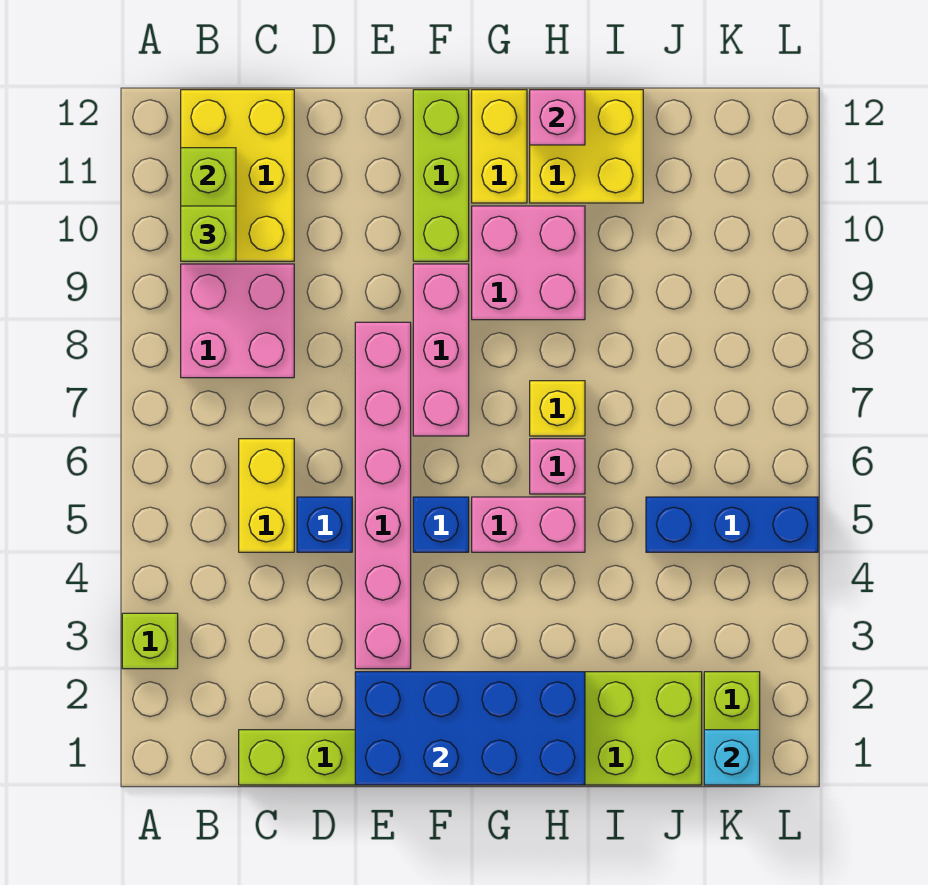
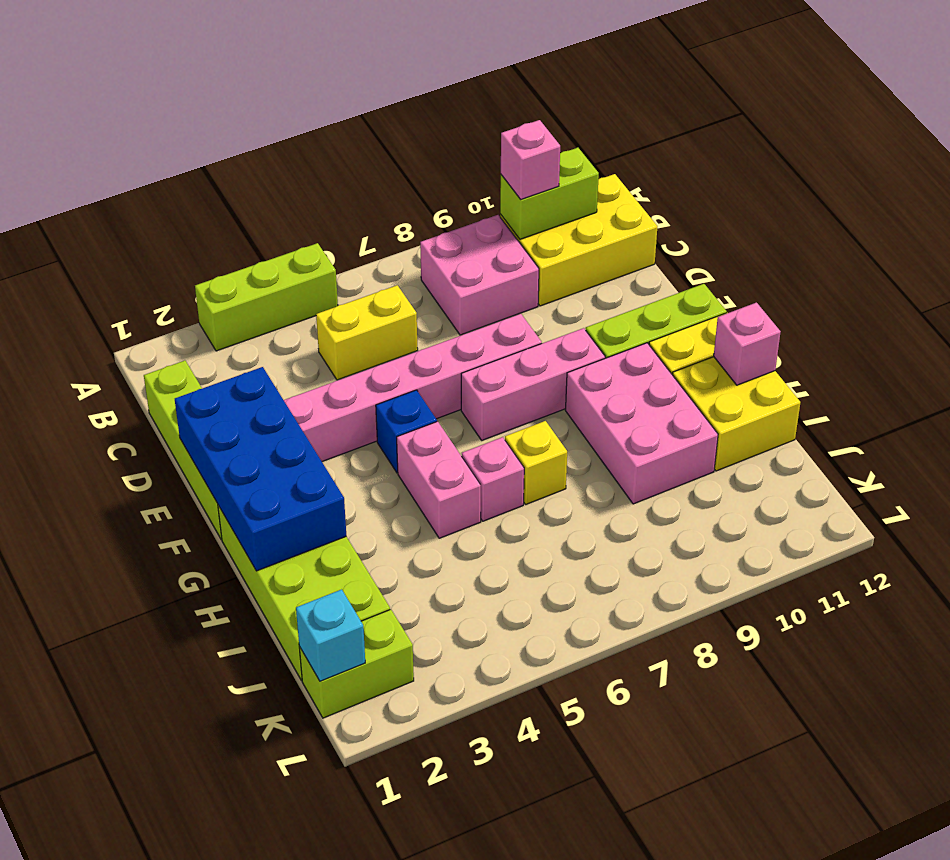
lime 1x1 brick [122,613,178,669] -> lime 1x3 brick [195,243,338,351]
lime 1x1 brick [181,206,236,261] -> pink 1x1 brick [501,120,560,199]
blue 1x1 brick [297,497,352,552] -> none
pink 2x2 brick [472,206,585,320] -> pink 2x3 brick [566,343,718,504]
blue 1x3 brick [646,497,818,552] -> none

